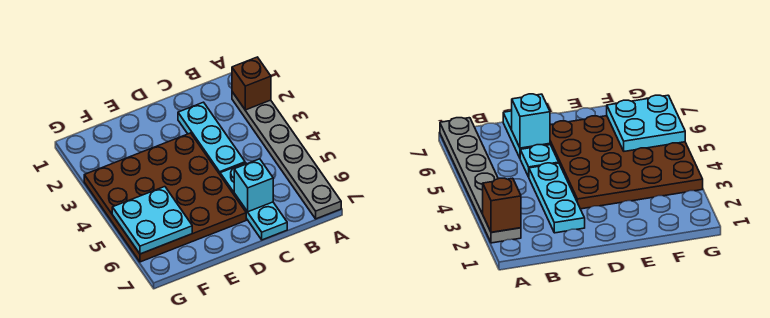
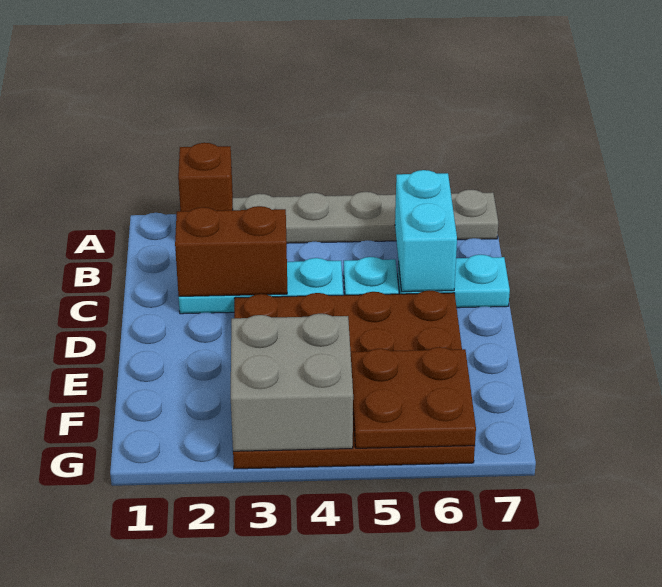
none -> brown 1x2 brick [175,206,287,296]
cyan 1x1 brick [234,159,273,212] -> cyan 1x2 brick [395,170,457,292]
none -> grey 2x2 brick [231,314,353,451]
cyan 2x2 plate [112,187,192,254] -> brown 2x2 plate [351,347,476,448]

